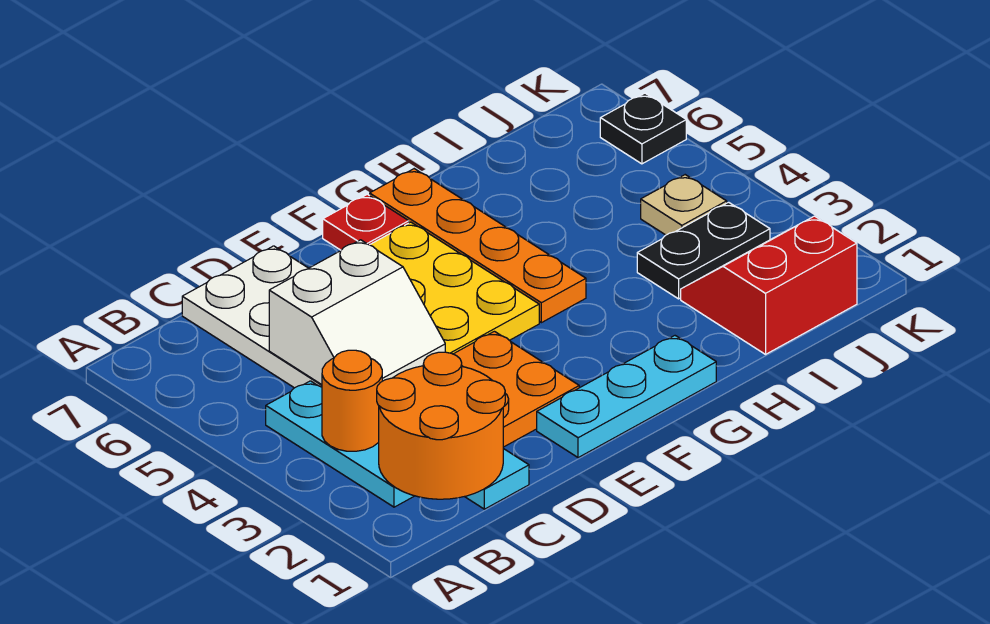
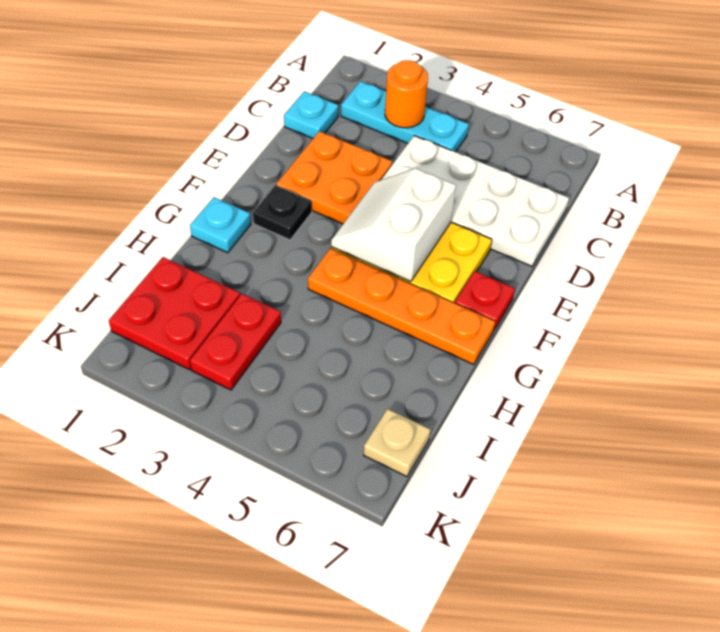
orange 2x2 round brick [377,352,505,499] -> none
white 2x2 slope [269,240,445,385] -> white 2x2 slope moved to [331,168,456,281]
cyan 1x3 plate [537,336,716,458] -> cyan 1x1 plate [190,197,251,253]
red 2x2 slope [681,216,857,354] -> red 2x2 plate [109,257,240,370]
black 1x2 plate [637,202,770,299] -> red 1x2 plate [190,294,281,390]
tan 1x1 plate [641,175,727,235] -> tan 1x1 plate moved to [364,409,431,477]
black 1x1 plate [600,93,686,164] -> black 1x1 plate moved to [253,185,312,240]

